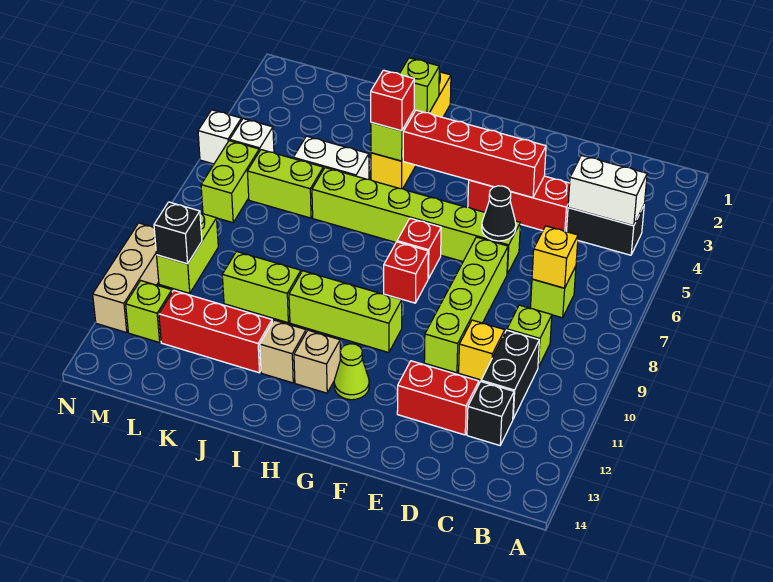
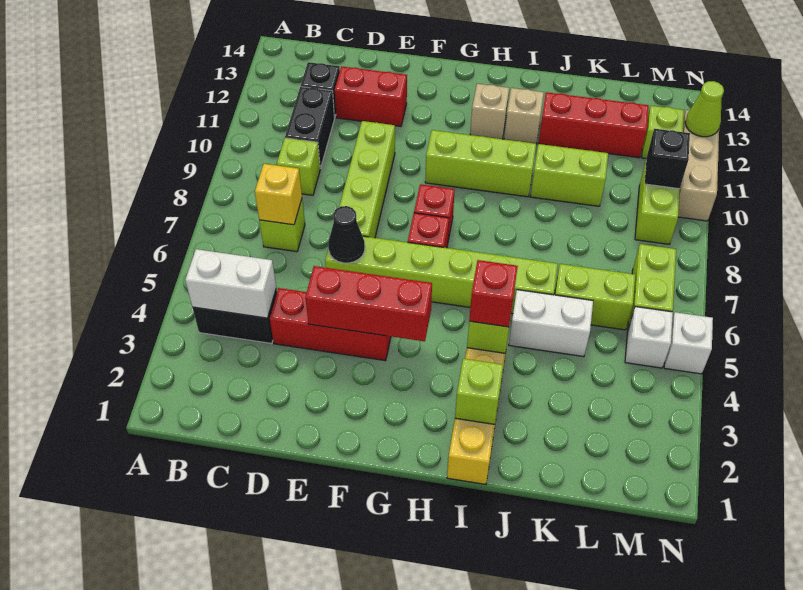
yellow 1x1 brick [459,320,505,380] -> none
red 1x4 brick [403,110,546,198] -> red 1x3 brick [305,266,432,341]
lime 1x1 cone [334,344,369,400] -> lime 1x1 cone moved to [685,81,724,137]

